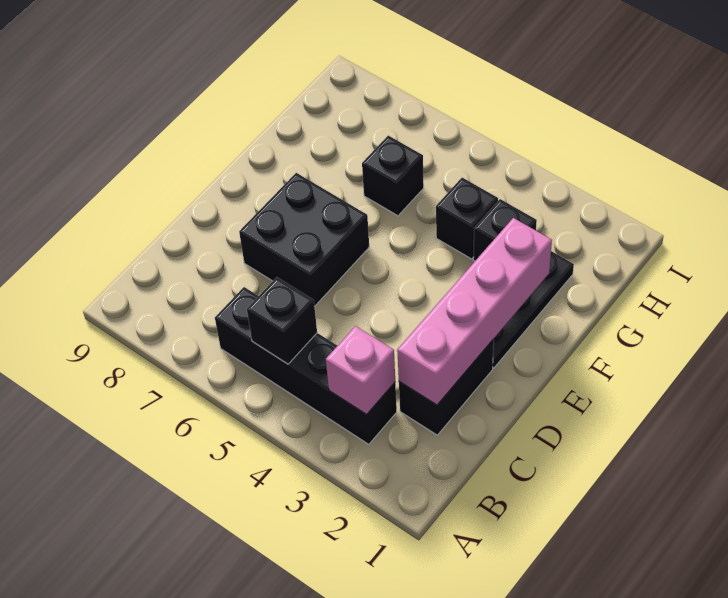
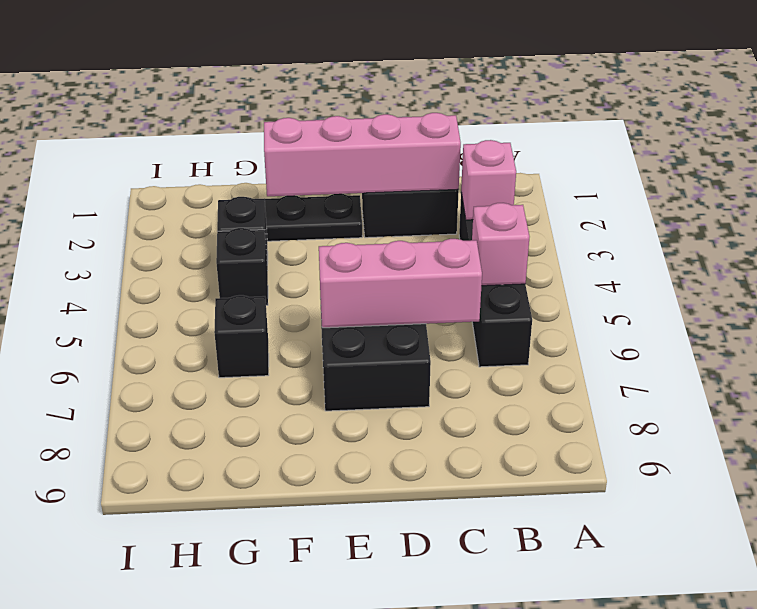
black 1x1 brick [247,277,317,364] -> pink 1x1 brick [472,203,529,286]
none -> pink 1x3 brick [319,239,482,328]

